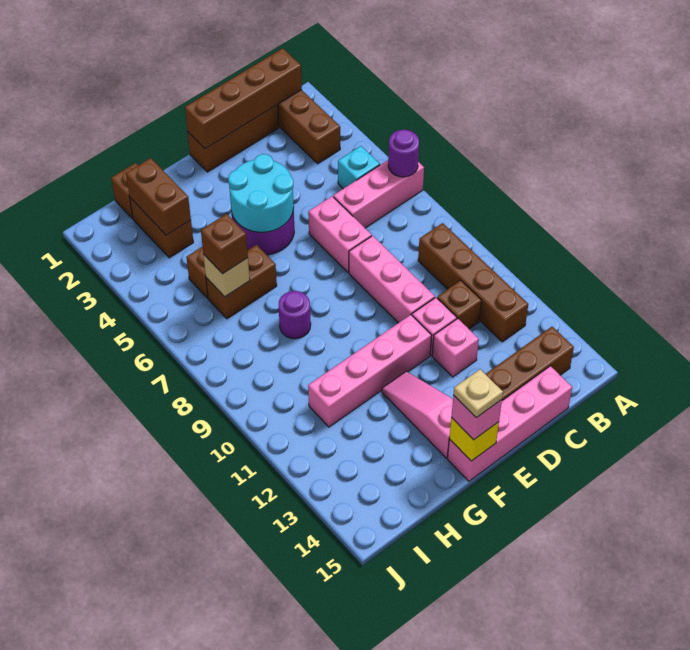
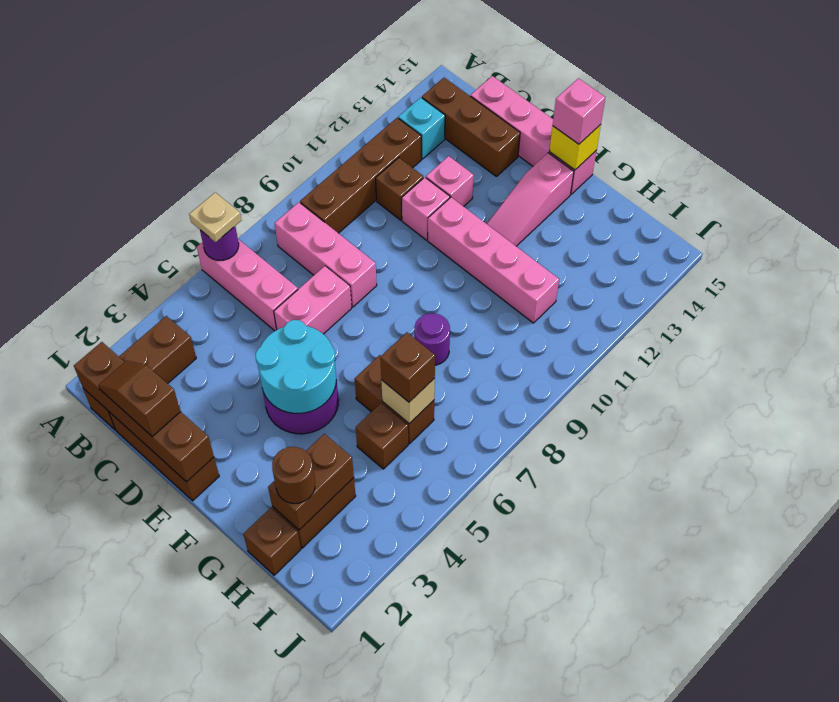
cyan 1x1 brick [338,146,380,189] -> cyan 1x1 brick moved to [398,97,445,159]
none -> brown 1x2 slope [98,361,181,437]
pink 1x3 brick [349,236,435,323] -> pink 1x3 brick turned to [275,202,377,307]
tan 1x1 plate [454,369,503,418] -> tan 1x1 plate moved to [189,192,241,242]
none -> brown 1x1 round brick [272,447,315,503]

